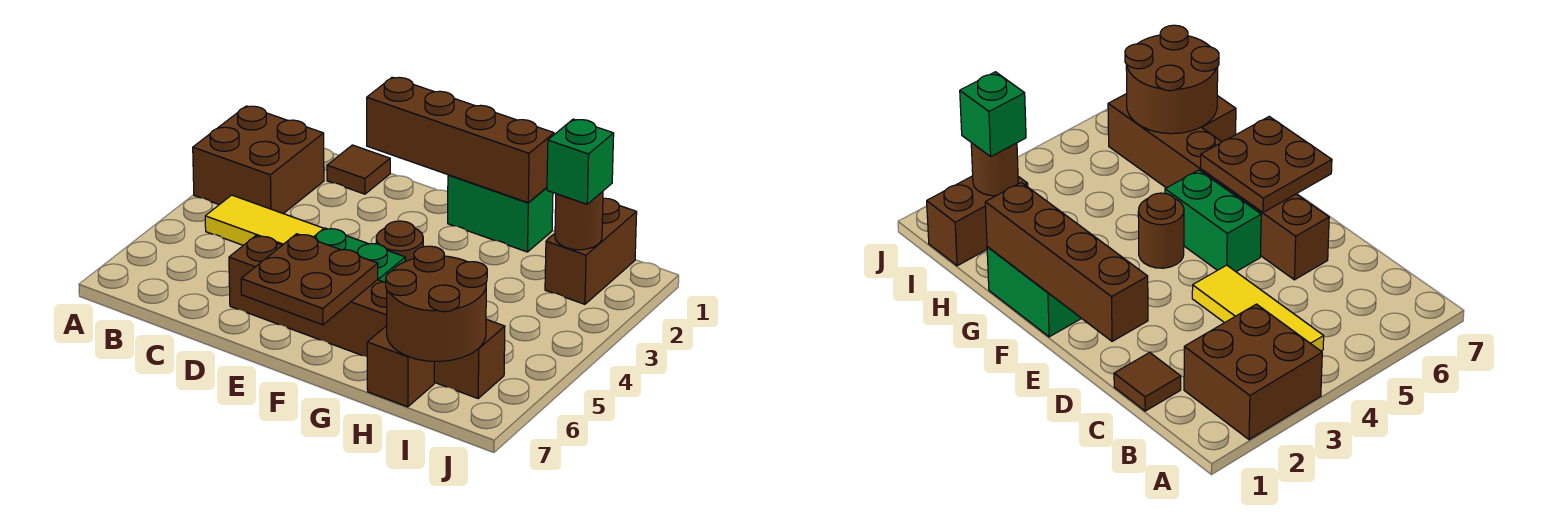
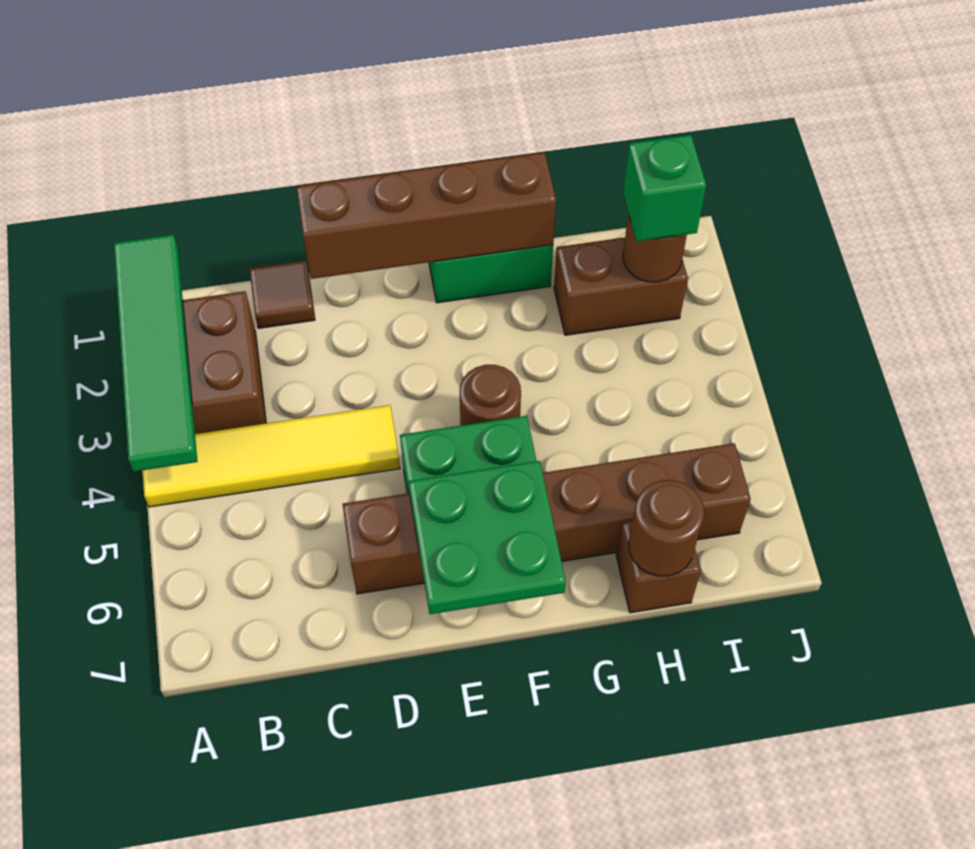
none -> green 1x4 tile [114,235,197,472]
yellow 1x3 tile [205,195,324,245] -> yellow 1x4 tile [142,405,400,507]
brown 2x2 plate [241,234,378,325] -> green 2x2 plate [408,461,566,614]
brown 2x2 round brick [386,246,487,361] -> brown 1x1 round brick [629,480,704,576]
brown 1x2 brick [545,198,637,304] -> brown 1x2 brick turned to [554,238,688,335]

